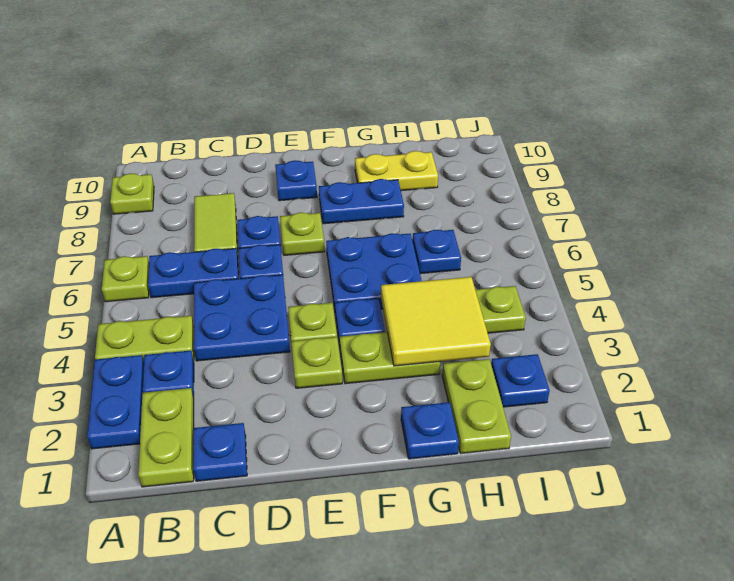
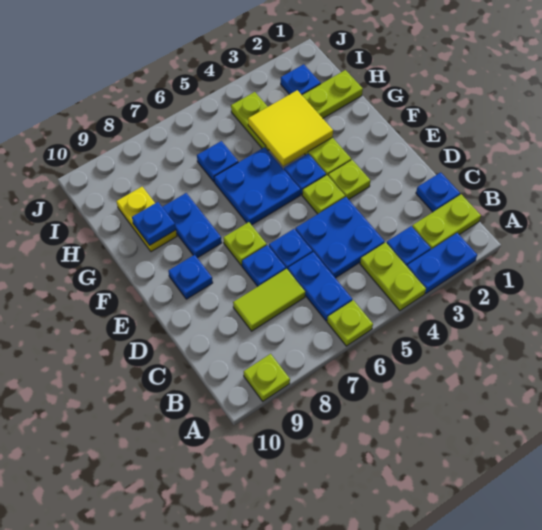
blue 1x1 plate [401,402,459,459] -> blue 1x1 plate moved to [132,202,176,245]

